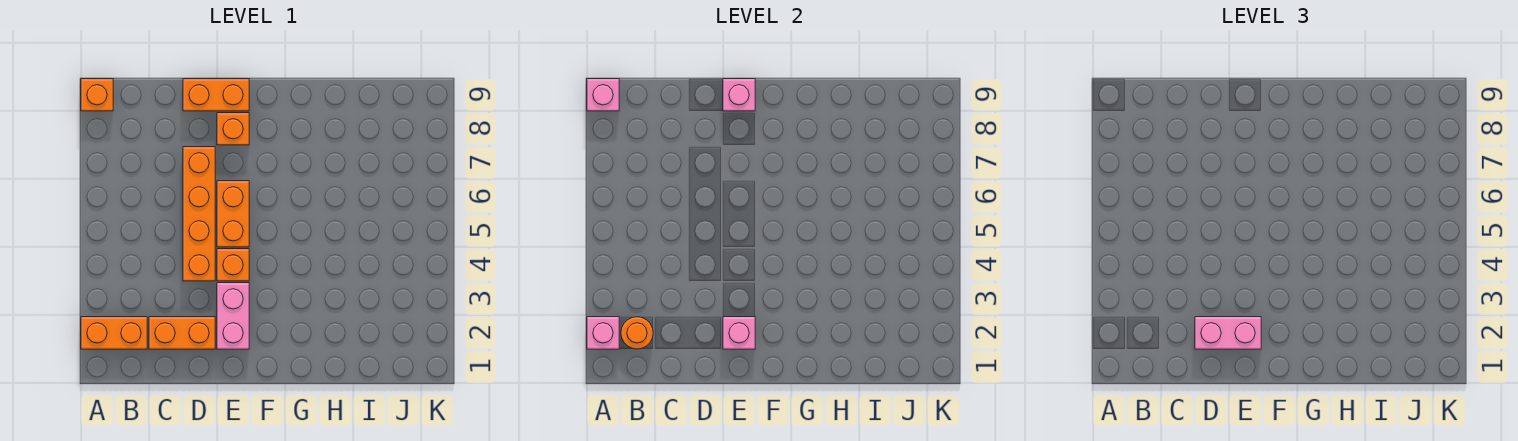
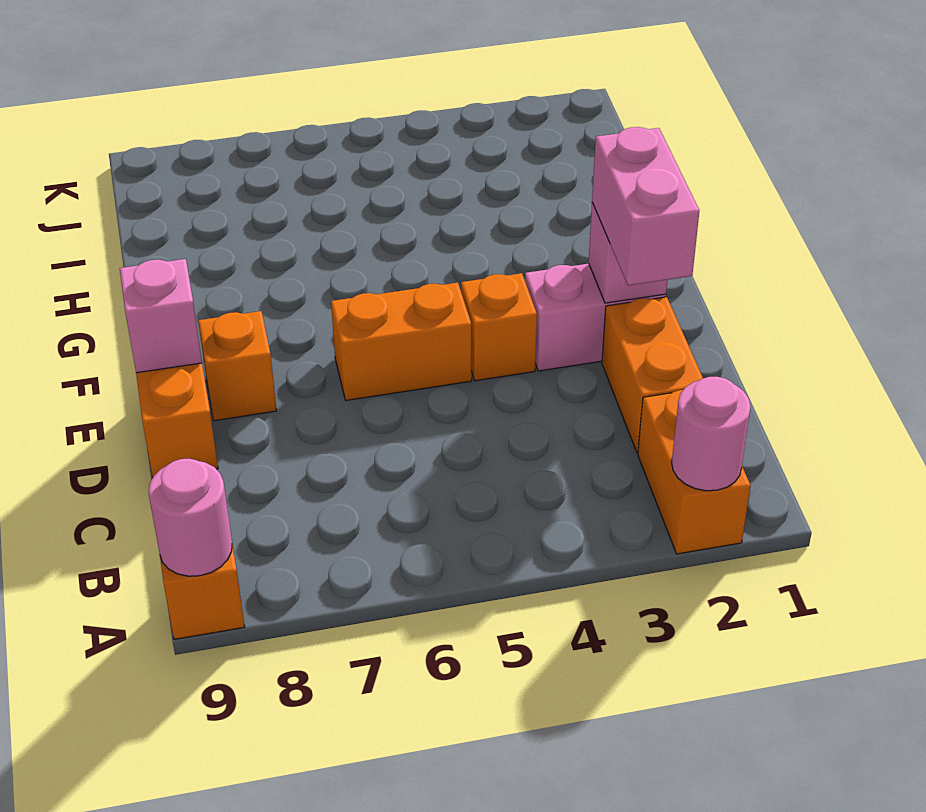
pink 1x1 brick [587,317,619,349] -> pink 1x1 round brick [672,377,751,491]
pink 1x1 brick [587,79,619,111] -> pink 1x1 round brick [149,459,232,576]
orange 1x1 round brick [621,317,653,349] -> none
orange 1x4 brick [183,147,215,281] -> none

